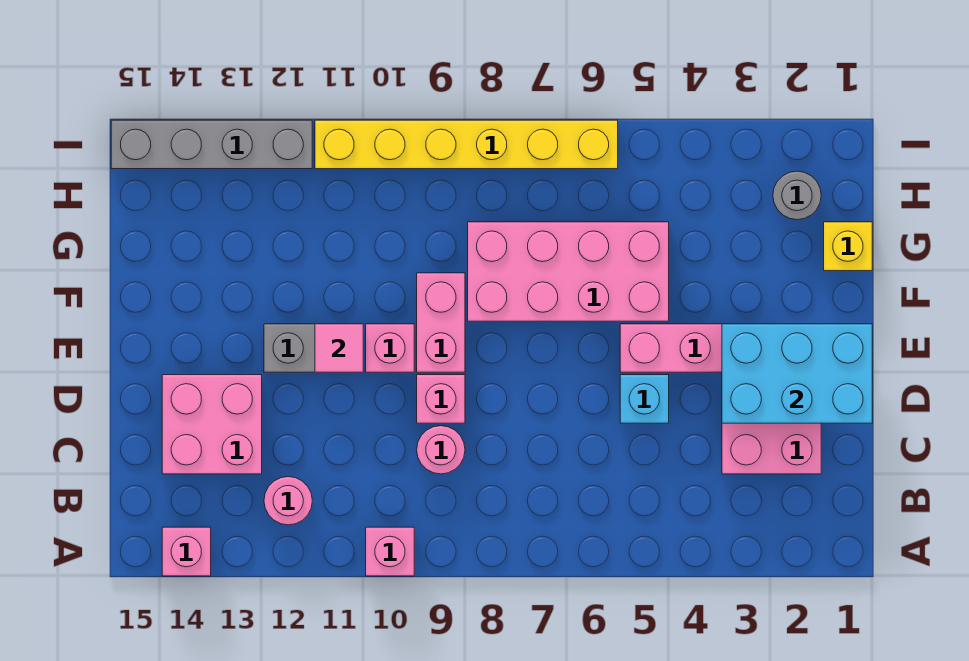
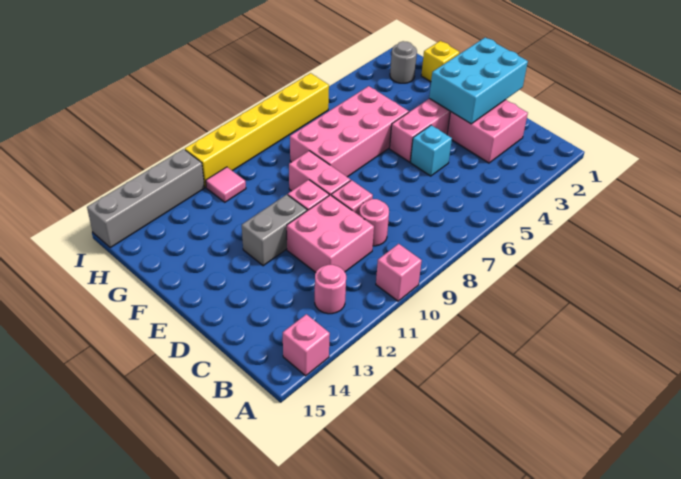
pink 2x2 brick [162,375,262,474] -> pink 2x2 brick moved to [287,195,374,272]
pink 1x1 tile [315,324,363,372] -> pink 1x1 tile moved to [206,167,246,202]

